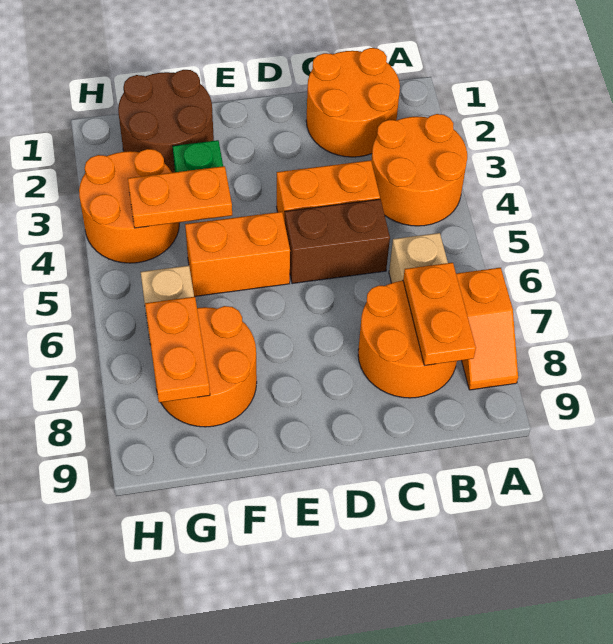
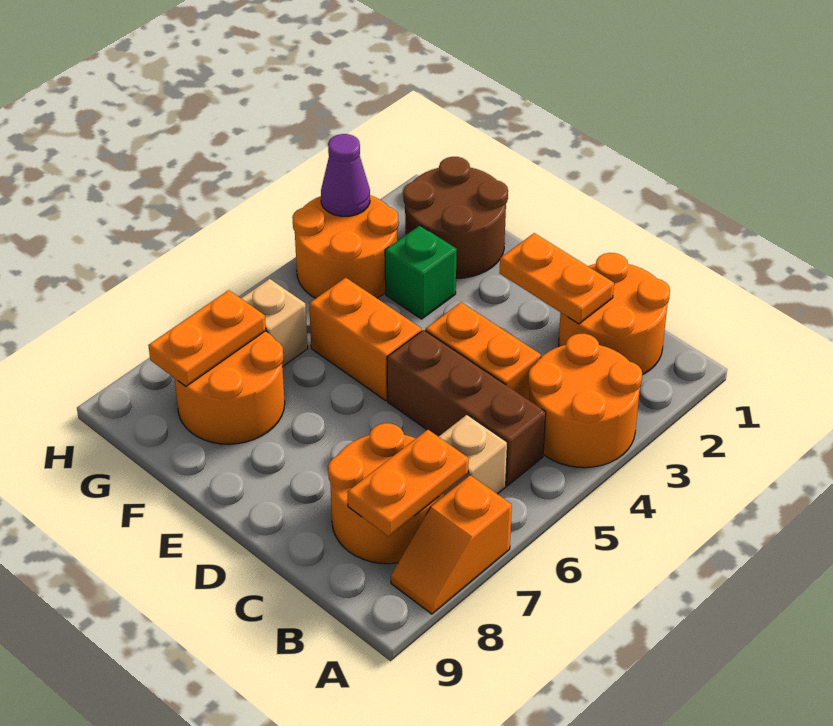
brown 1x2 brick [285,199,390,284] -> brown 1x3 brick [387,330,546,486]
orange 1x2 plate [128,166,232,228] -> orange 1x2 plate moved to [500,233,614,324]
none -> purple 1x1 cone [321,134,370,216]

